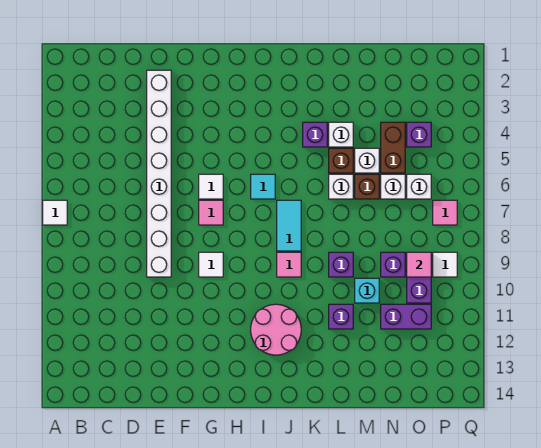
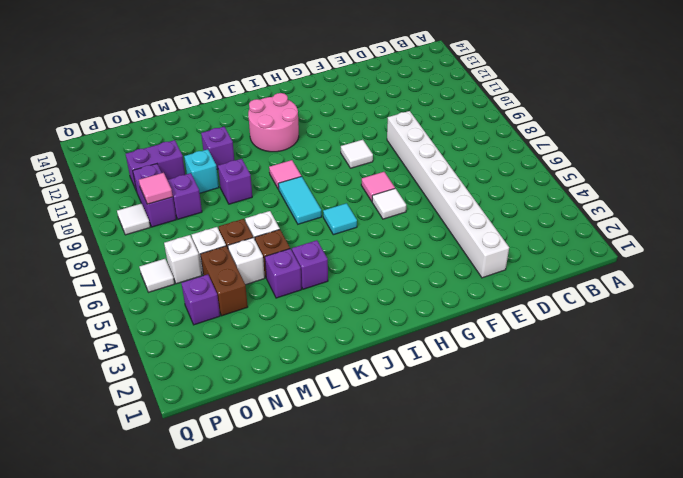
white 1x1 tile [43,200,67,225] -> white 1x1 tile moved to [140,259,174,292]
white 1x1 brick [329,122,353,147] -> purple 1x1 brick [265,249,302,298]
pink 1x1 tile [433,200,457,225] -> none

